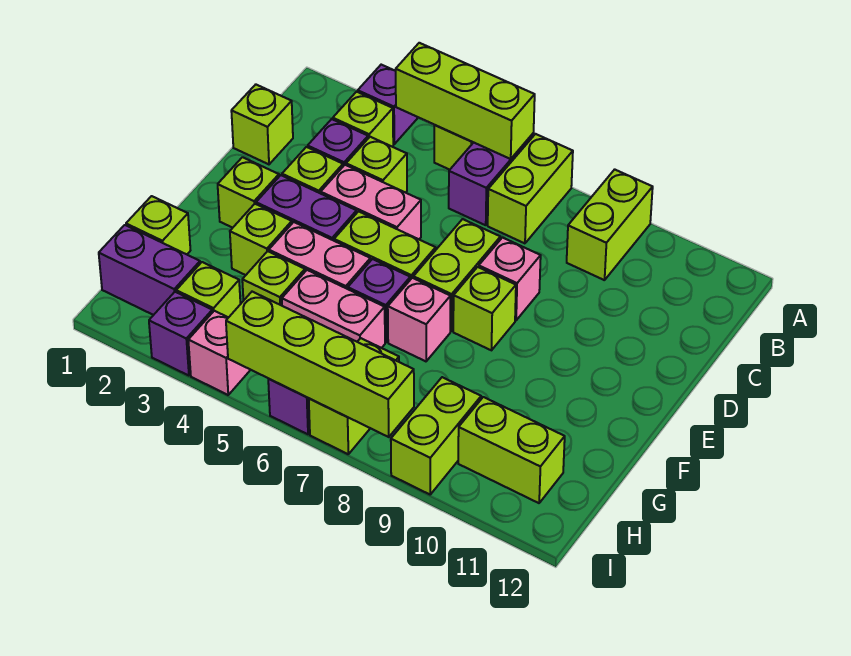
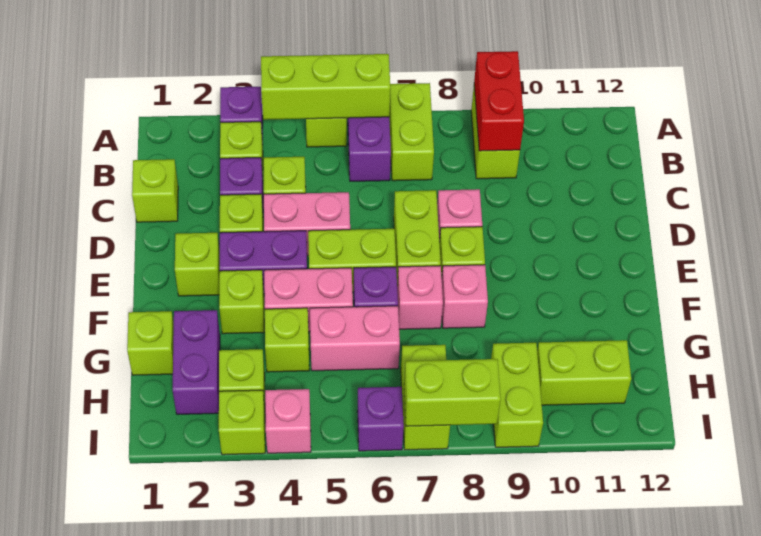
none -> red 1x2 brick [474,51,524,151]
none -> pink 1x1 brick [442,265,488,328]
purple 1x2 brick [99,225,200,315] -> purple 1x2 brick turned to [173,310,220,414]
purple 1x1 brick [149,292,212,376] -> lime 1x1 brick [219,390,265,455]
lime 1x4 brick [226,292,414,437] -> lime 1x2 brick [404,359,501,426]

